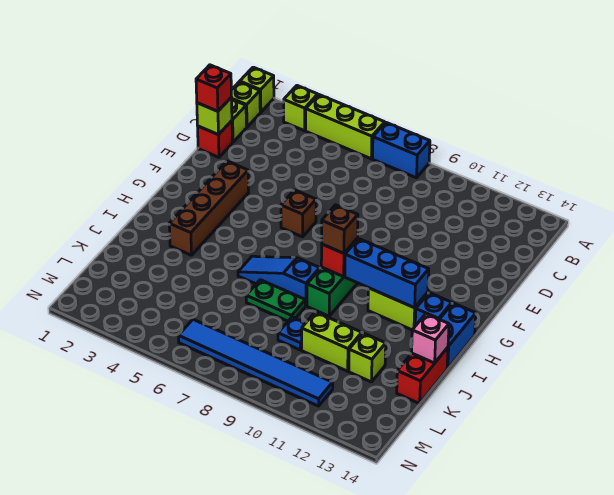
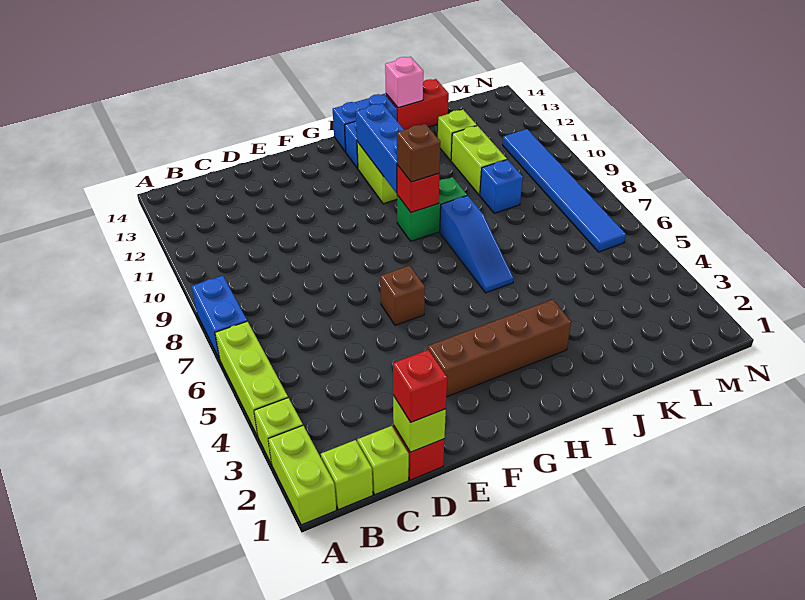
lime 1x1 brick [240,67,274,112] -> lime 1x2 brick [268,426,336,525]
green 1x2 plate [246,280,305,321] -> none
blue 1x1 plate [278,317,305,350] -> blue 1x1 brick [480,160,523,213]

